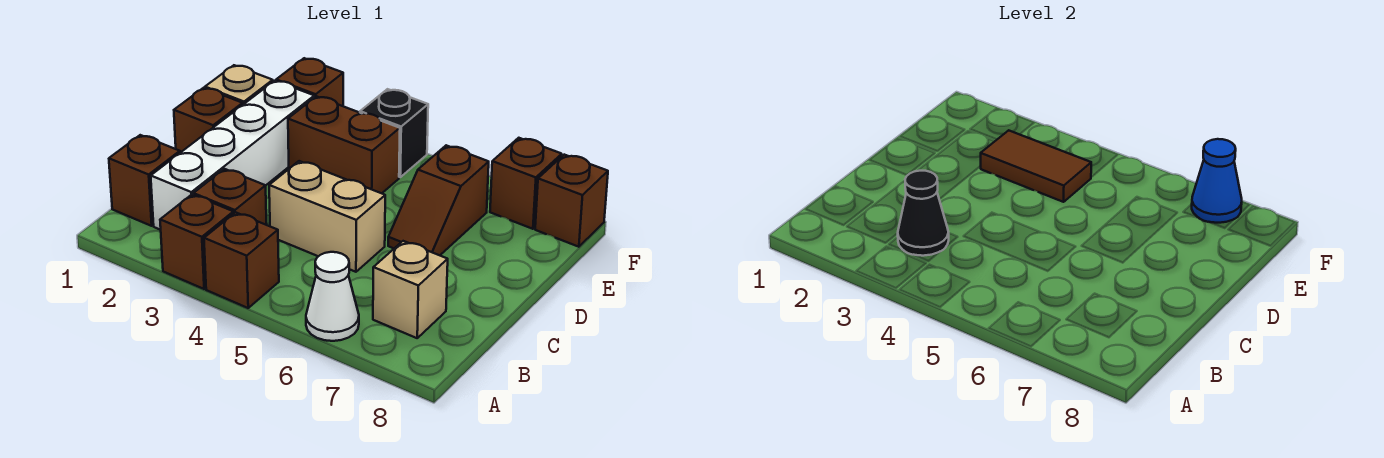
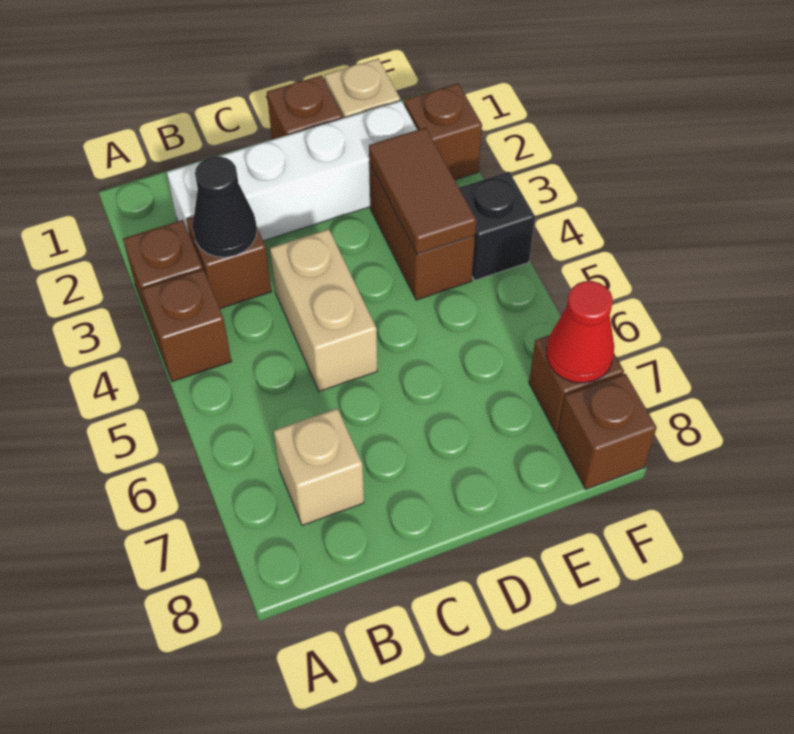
white 1x1 cone [306,252,359,341] -> none
brown 1x1 brick [109,135,180,226] -> none
brown 1x2 slope [388,145,489,255] -> none
blue 1x1 cone [1192,139,1242,223] -> red 1x1 cone [546,281,614,383]

